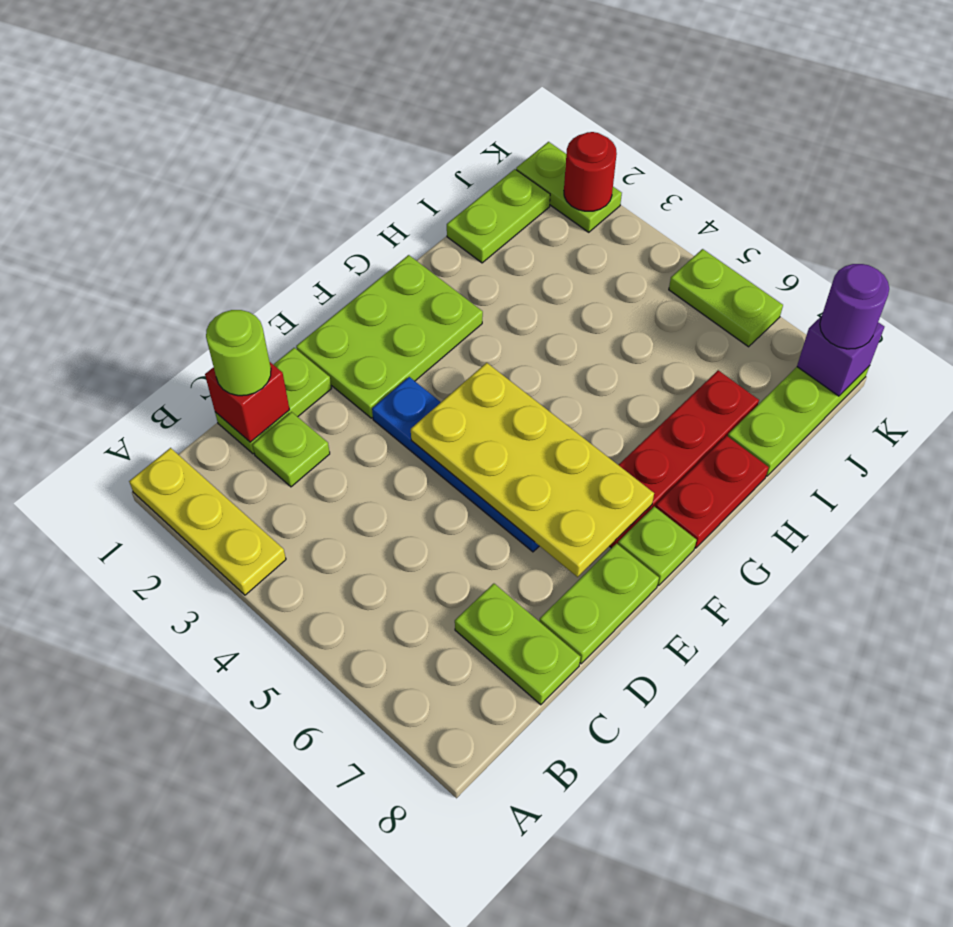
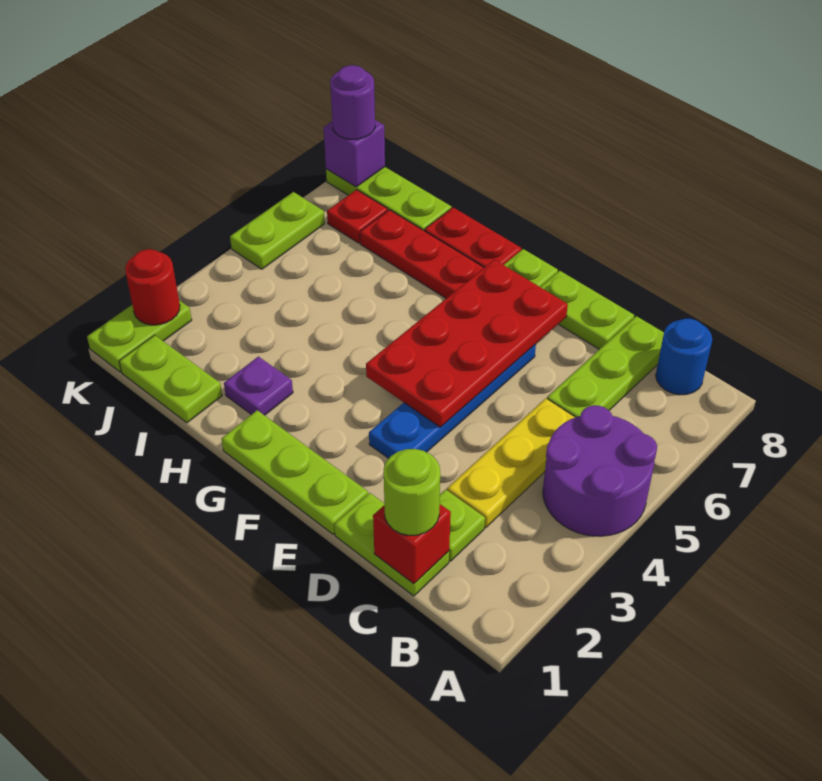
yellow 1x3 plate [129,448,286,595] -> yellow 1x3 plate moved to [447,398,575,528]
none -> purple 2x2 round brick [543,405,657,536]
none -> blue 1x1 round brick [656,319,712,395]
lime 1x2 plate [455,584,581,705] -> lime 1x3 plate [547,316,664,417]
lime 2x3 plate [296,255,483,418] -> lime 1x3 plate [222,410,368,534]
yellow 2x4 plate [411,363,654,577] -> red 2x4 plate [366,260,568,427]
none -> purple 1x1 plate [224,357,293,415]
none -> red 1x1 plate [327,190,388,243]

